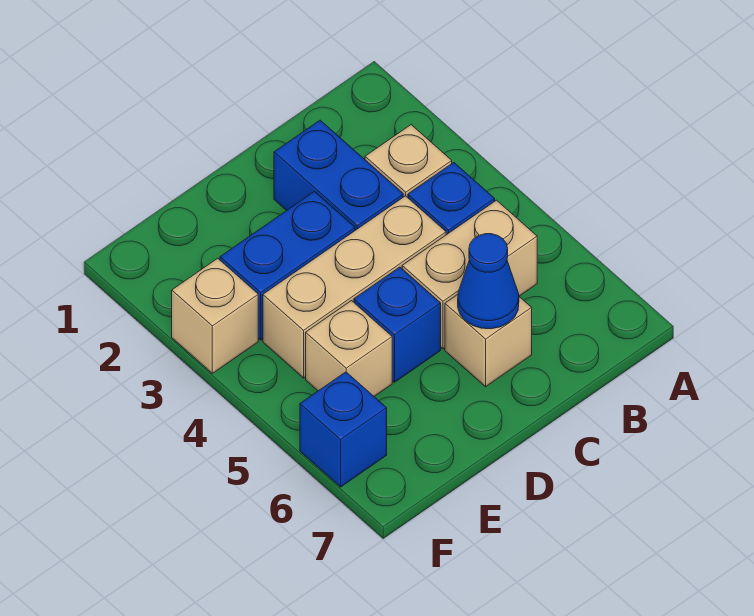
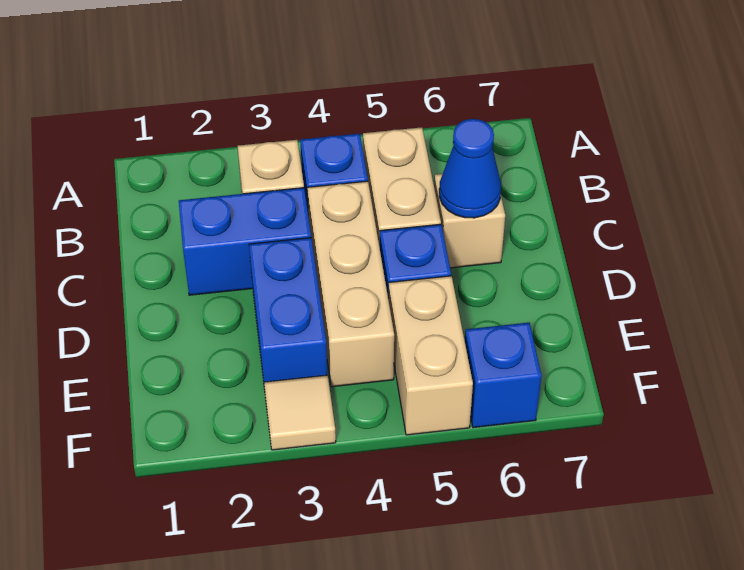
tan 1x1 brick [306,301,392,396] -> tan 1x2 brick [388,276,473,435]
tan 1x1 brick [172,258,258,373] -> tan 1x1 tile [264,375,336,450]

